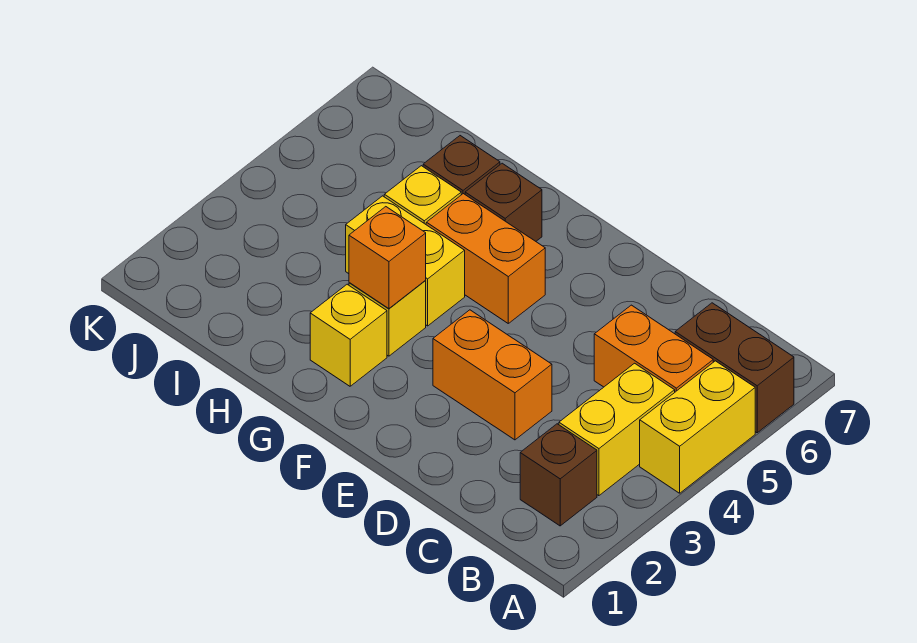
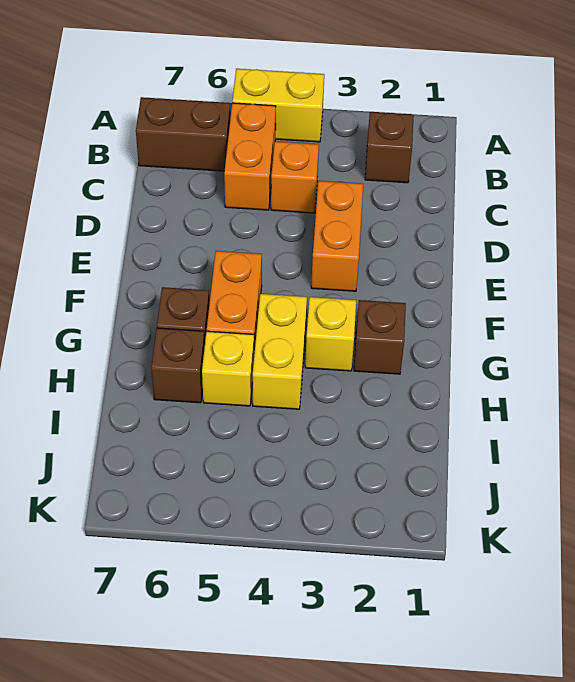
brown 1x2 brick [675,303,794,433] -> brown 1x2 brick turned to [136,97,230,171]
yellow 1x2 brick [559,363,675,496] -> none
yellow 1x1 brick [310,284,387,386] -> brown 1x1 brick [354,300,406,374]
orange 1x1 brick [349,207,426,309] -> orange 1x1 brick moved to [271,141,319,213]

